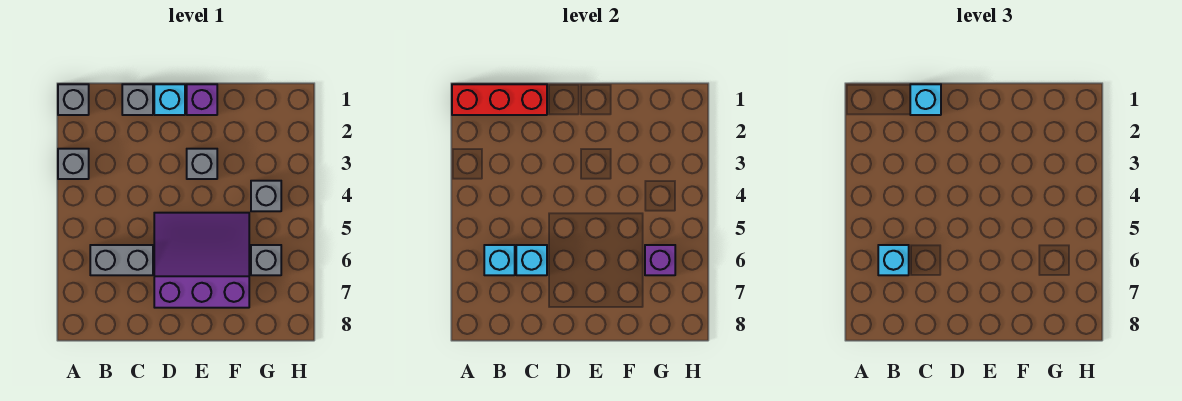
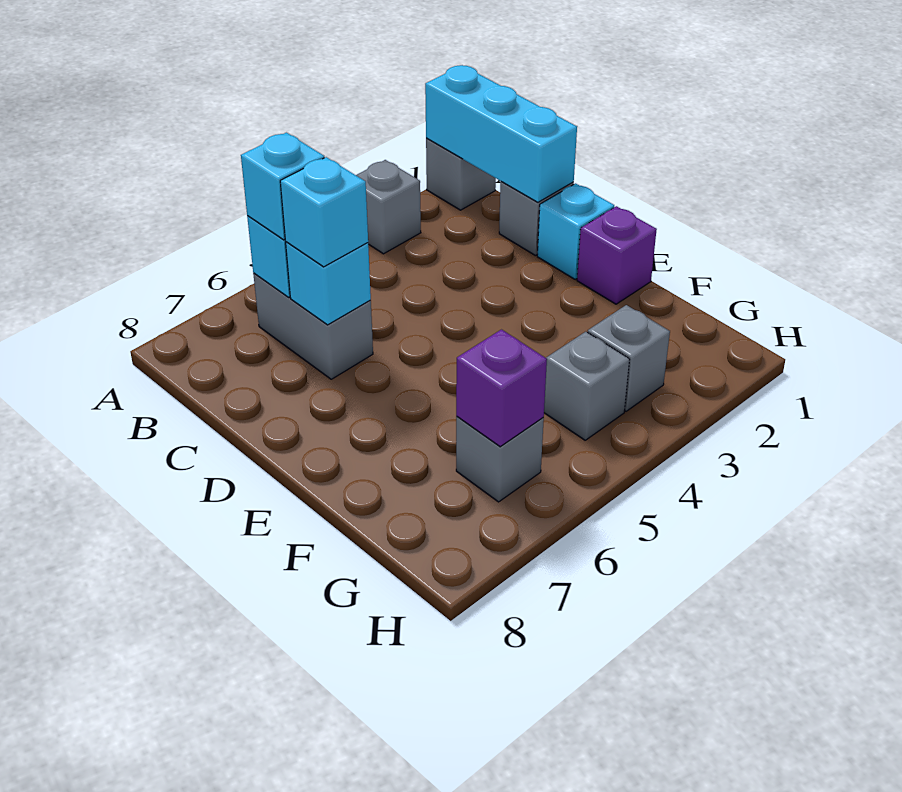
red 1x3 brick [452,84,547,115] -> cyan 1x3 brick [425,65,577,202]
cyan 1x1 brick [910,84,941,115] -> cyan 1x1 brick moved to [280,157,368,267]
purple 3x3 slope [154,213,249,308] -> none
grey 1x1 brick [187,149,217,179] -> grey 1x1 brick moved to [588,305,670,411]

